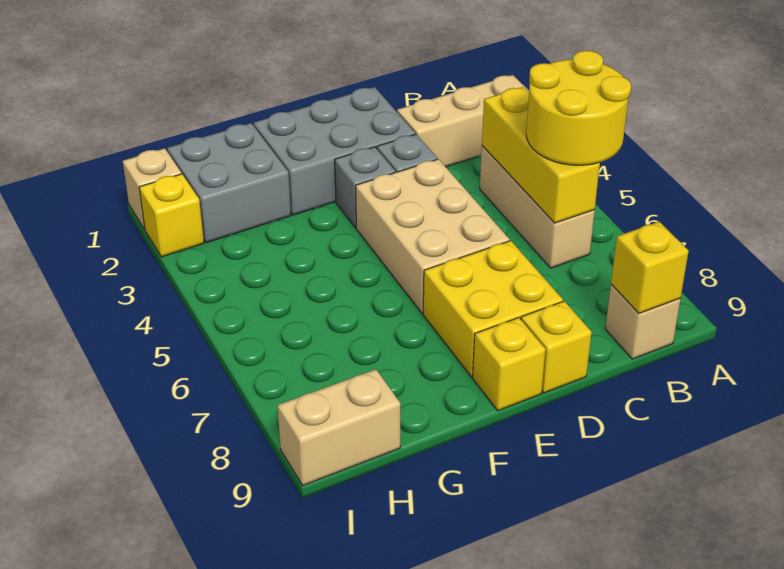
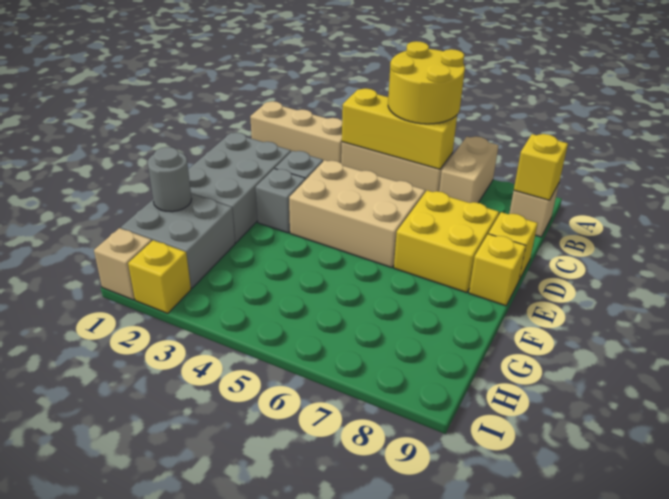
tan 1x3 brick [397,75,529,167] -> tan 1x3 brick turned to [250,101,342,163]
none -> grey 1x1 round brick [148,147,192,212]
tan 1x2 brick [278,369,400,486] -> tan 1x2 brick moved to [439,136,499,203]

